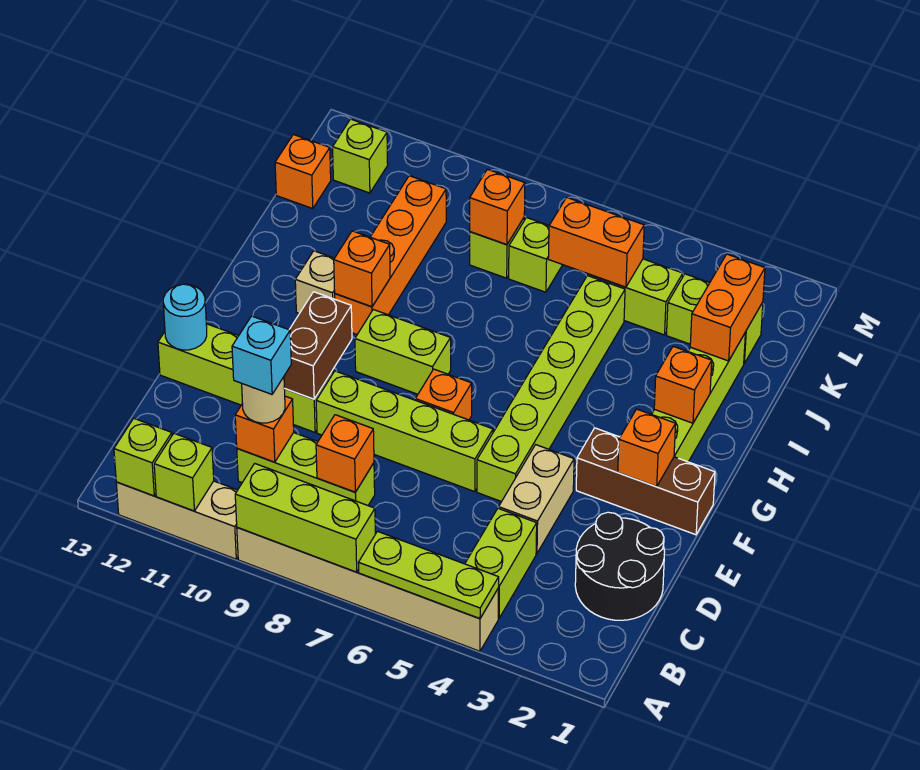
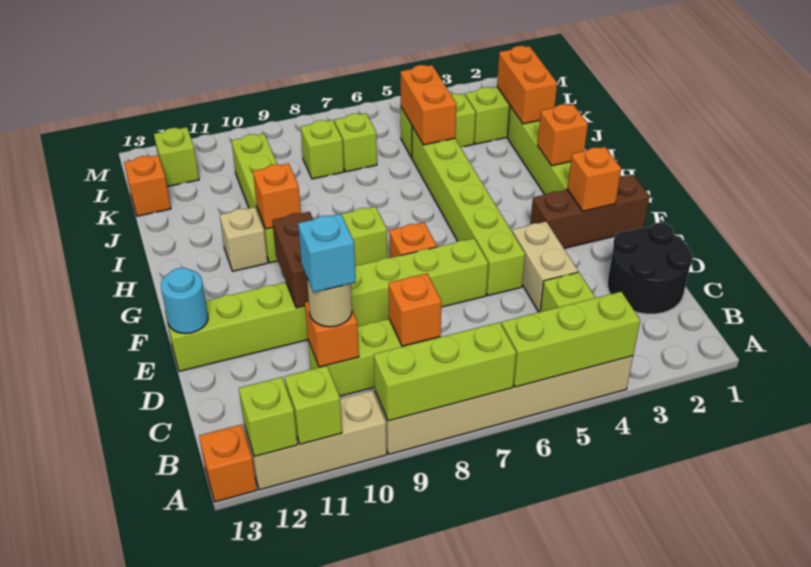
lime 1x3 plate [358,531,499,619] -> lime 1x3 brick [502,292,640,387]
orange 1x4 brick [335,176,446,334] -> lime 1x4 brick [232,134,278,263]
orange 1x2 brick [548,197,644,287] -> orange 1x2 brick turned to [401,65,457,145]
orange 1x1 brick [470,169,525,245] -> orange 1x1 brick moved to [199,424,257,502]

